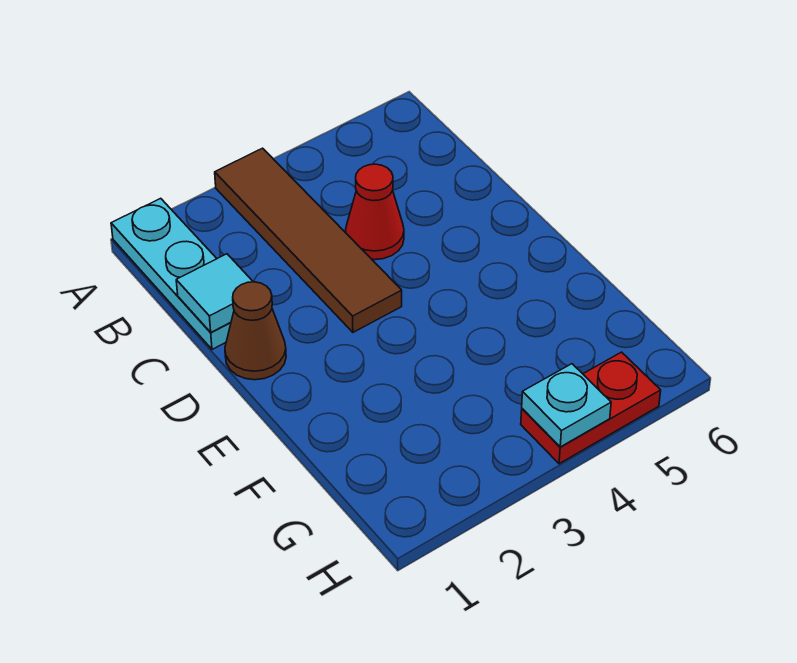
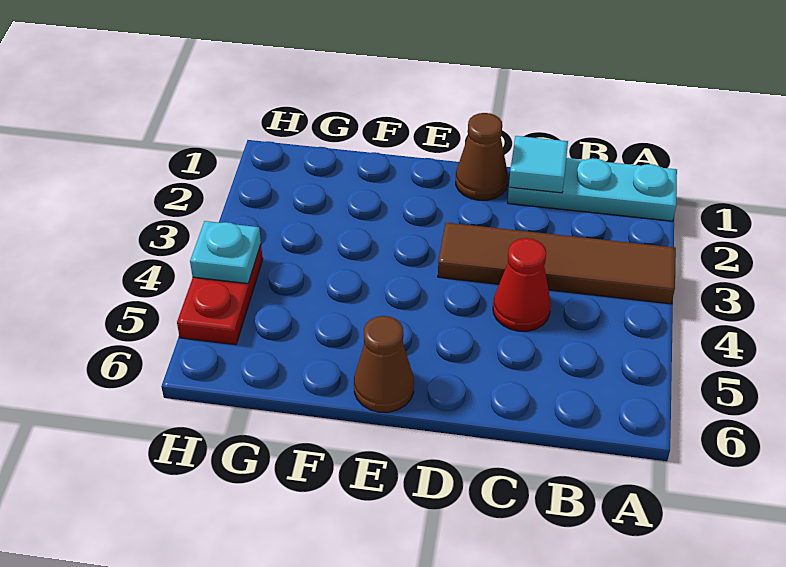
none -> brown 1x1 cone [354,316,414,412]

